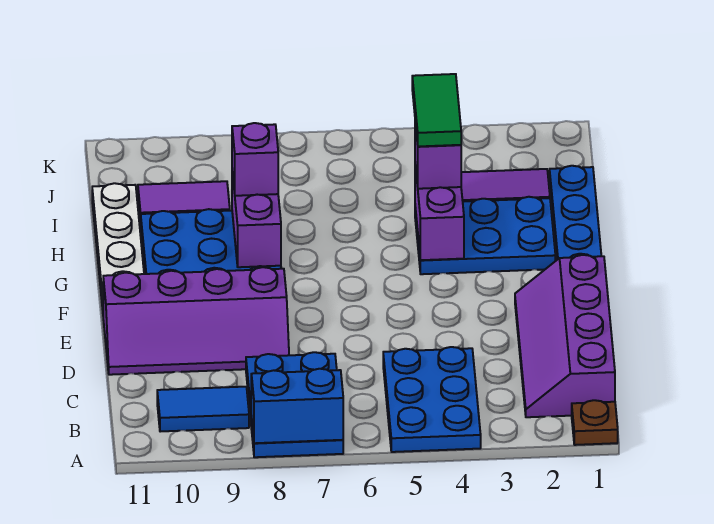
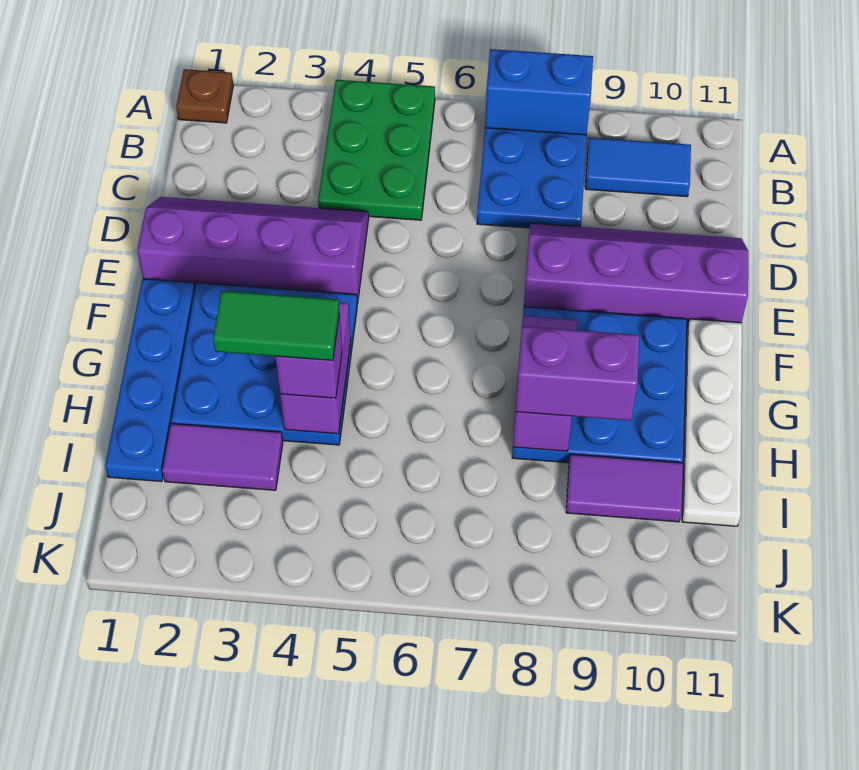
blue 2x3 plate [383,347,481,452] -> green 2x3 plate [318,80,435,220]
purple 2x4 slope [515,255,615,417] -> purple 2x4 slope turned to [137,197,369,304]
blue 2x3 plate [415,197,555,274] -> blue 3x3 plate [171,283,357,445]
green 1x2 tile [412,74,461,146] -> green 1x2 tile turned to [213,291,339,360]
purple 1x1 brick [232,123,278,196] -> purple 1x2 brick [515,326,639,421]

